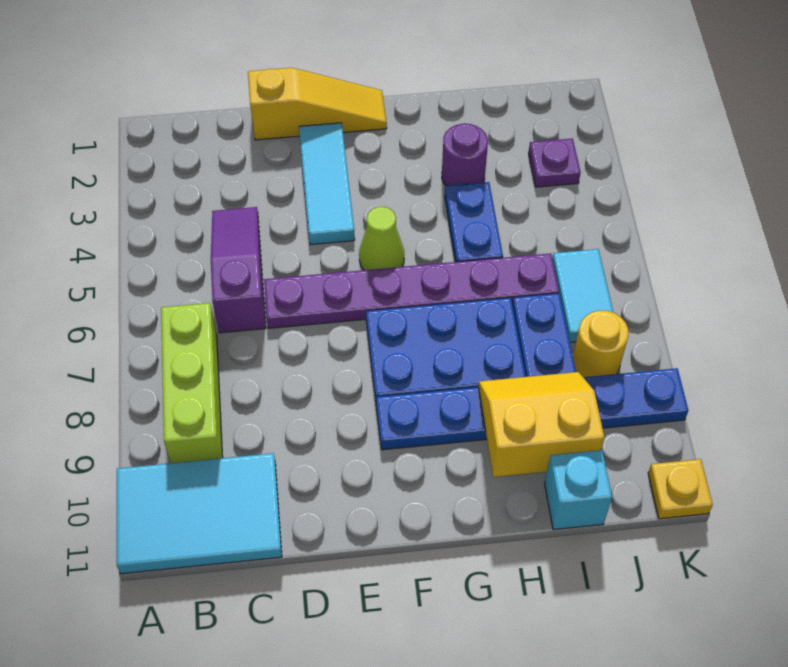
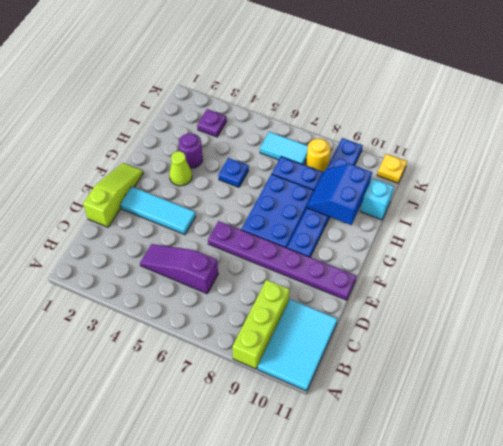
lime 1x3 brick [161,303,223,463] -> lime 1x3 brick turned to [232,280,290,369]
yellow 1x3 slope [248,68,387,140] -> lime 1x3 slope [83,163,143,227]
purple 1x6 plate [264,253,559,328] -> purple 1x6 plate turned to [208,221,356,300]
lime 1x1 cone [359,207,404,270] -> lime 1x1 cone moved to [169,151,192,186]
blue 1x2 plate [445,182,503,262] -> blue 1x1 plate [218,158,249,187]
yellow 2x2 slope [478,372,604,477] -> blue 2x2 slope [307,164,372,225]

